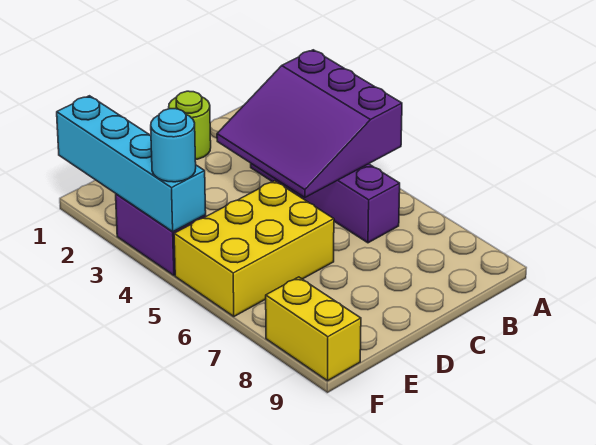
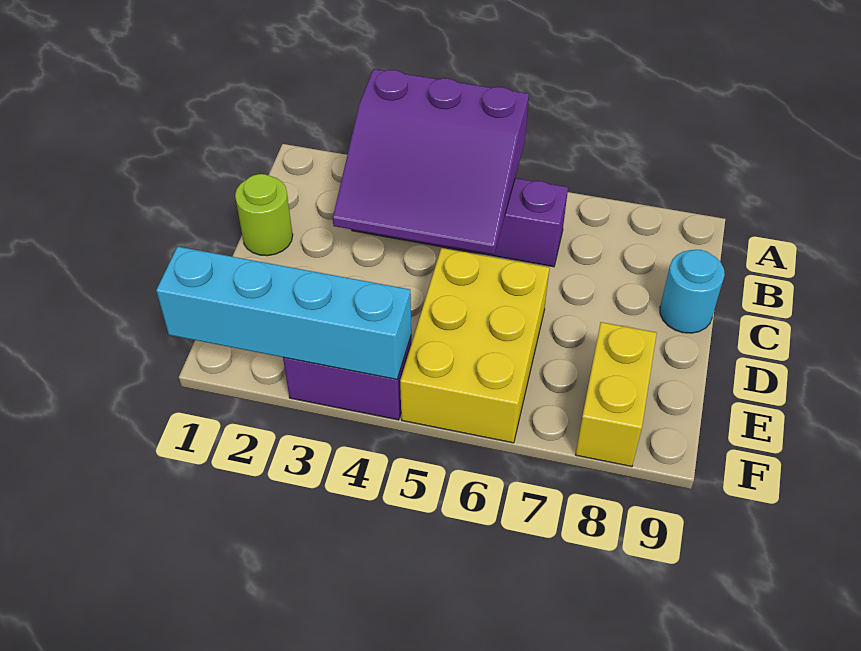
cyan 1x1 round brick [151,109,196,182] -> cyan 1x1 round brick moved to [660,250,725,333]
yellow 1x2 brick [266,277,361,381] -> yellow 1x2 brick turned to [576,322,657,467]

